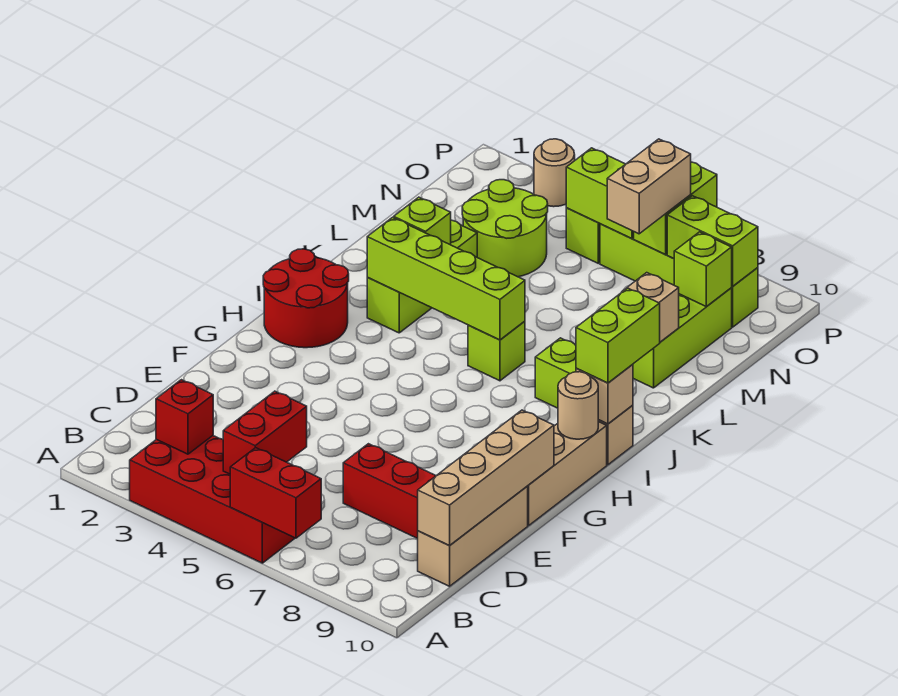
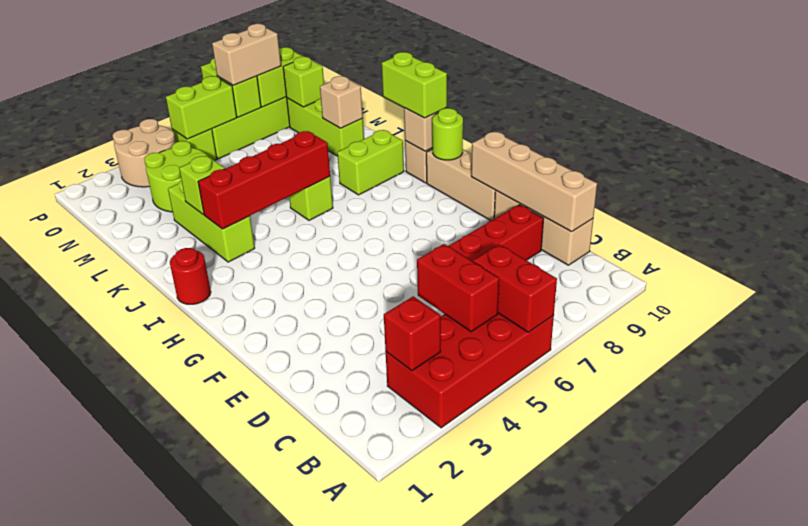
red 1x2 brick [230,448,321,538] -> red 1x2 brick turned to [473,244,557,332]
red 2x2 round brick [263,249,349,348] -> red 1x1 round brick [170,248,211,304]
tan 1x1 round brick [558,372,598,439] -> lime 1x1 round brick [432,108,463,160]
lime 1x4 brick [367,218,525,340] -> red 1x4 brick [198,131,330,229]
tan 1x2 brick [607,139,691,234] -> tan 1x2 brick turned to [212,24,281,85]
tan 1x1 round brick [534,139,575,207] -> tan 2x2 round brick [112,119,176,187]

